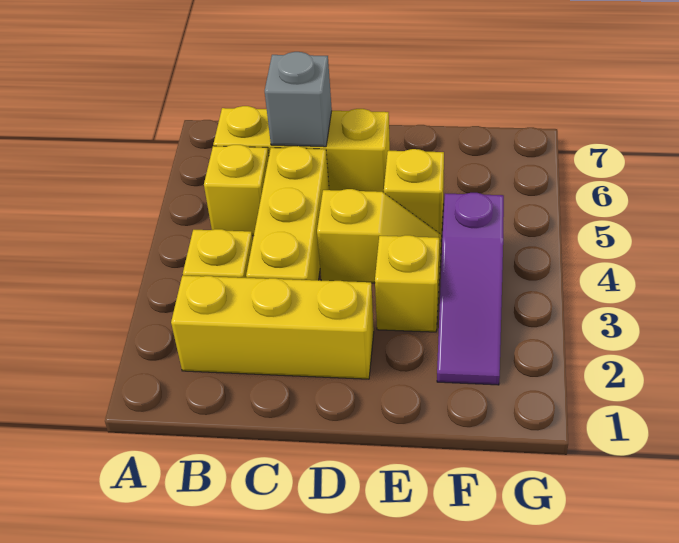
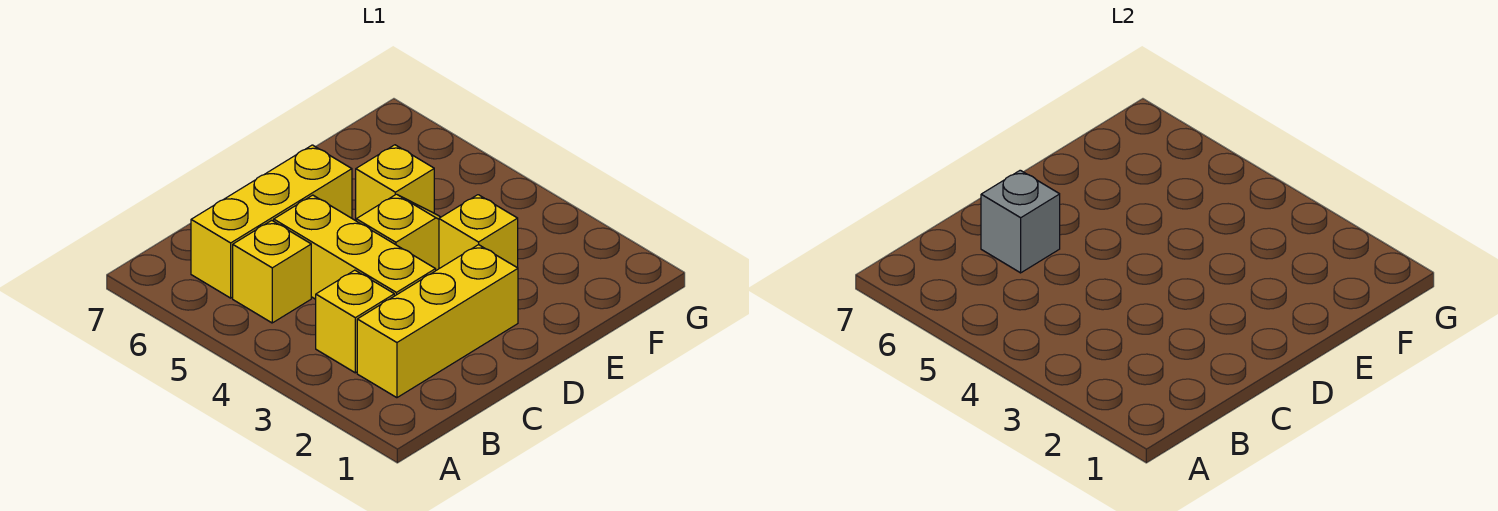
purple 1x3 slope [437,193,504,385] -> none

